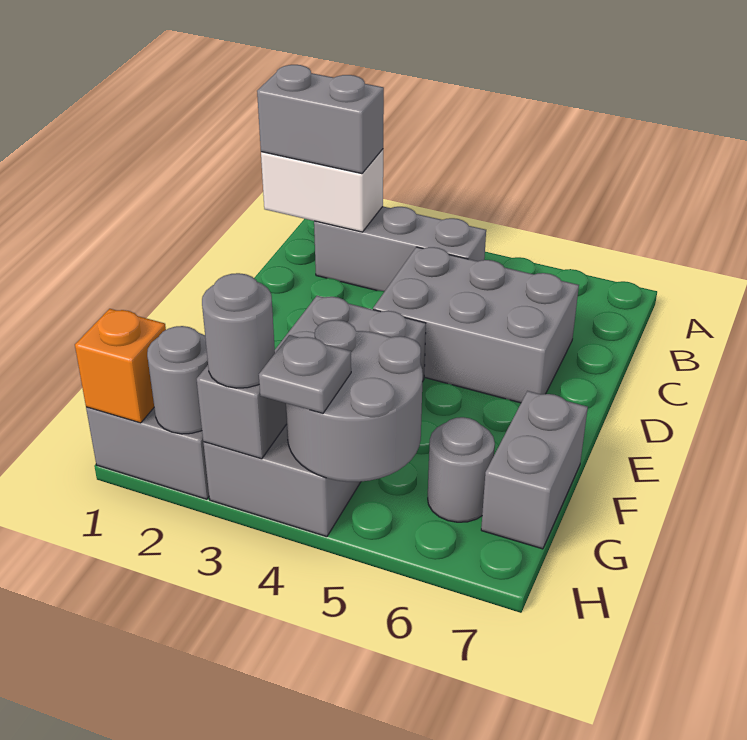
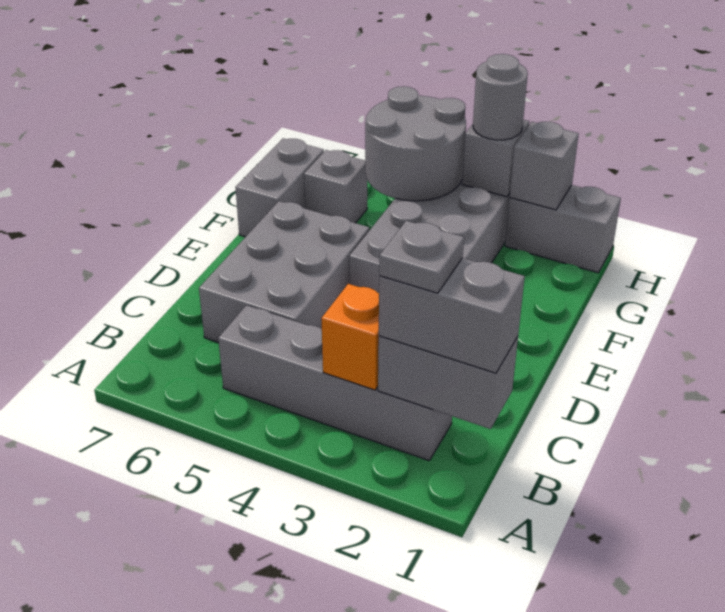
white 1x2 brick [261,149,383,232] -> grey 1x2 brick [378,336,518,429]
grey 1x3 brick [314,207,486,291] -> grey 1x4 brick [218,305,452,460]
grey 2x3 brick [373,247,579,403] -> grey 2x3 brick turned to [199,201,369,342]
grey 1x1 round brick [428,417,495,522] -> grey 1x1 brick [304,150,367,223]
orange 1x1 brick [75,309,166,423] -> orange 1x1 brick moved to [321,284,379,390]
grey 1x1 round brick [147,326,208,434] -> grey 1x1 brick [510,122,579,210]
grey 1x1 plate [259,335,351,413] -> grey 1x1 plate moved to [379,221,464,293]

